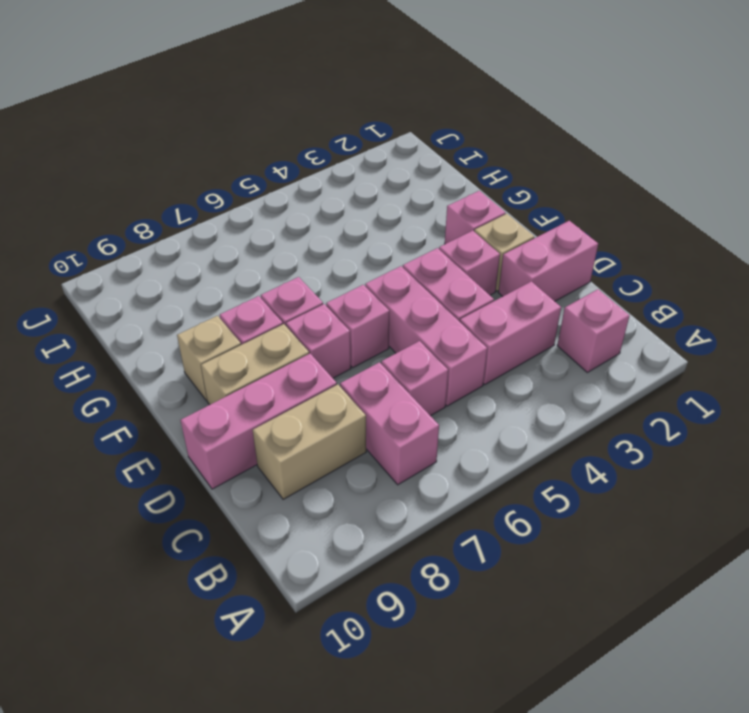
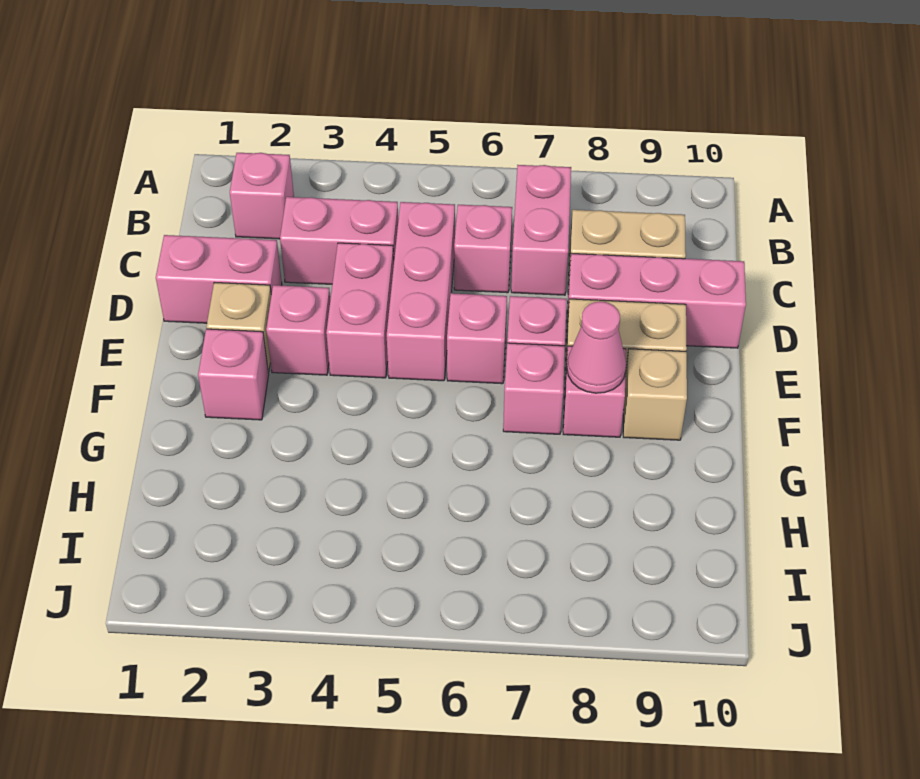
none -> pink 1x1 cone [567,302,626,393]

